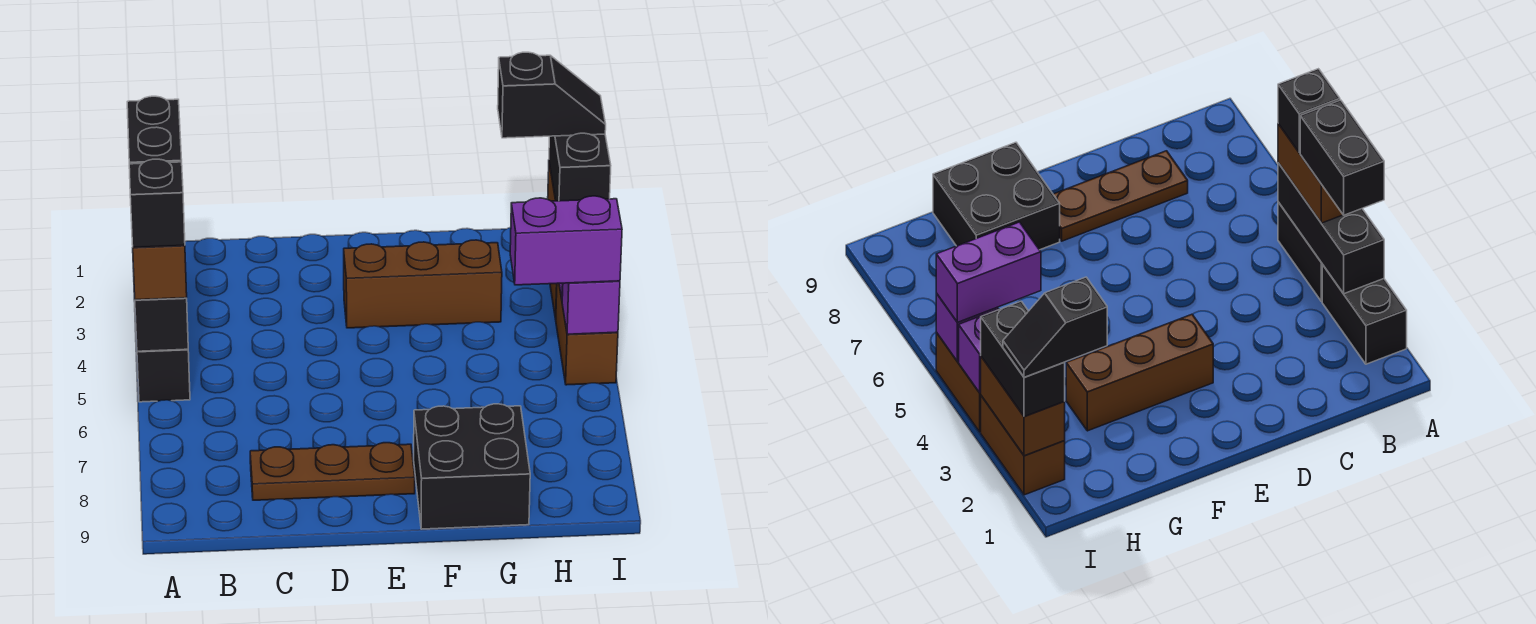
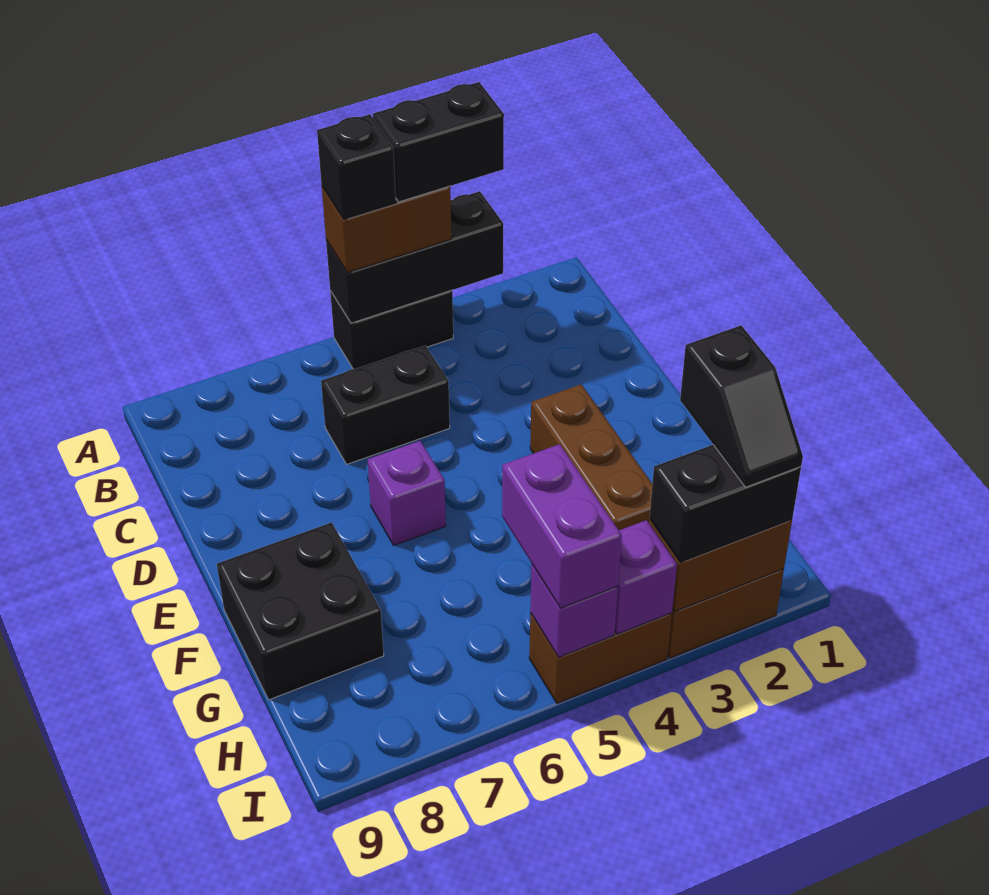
black 1x2 brick [1322,265,1407,364] -> black 1x2 brick moved to [321,345,450,464]
brown 1x3 plate [250,443,415,500] -> none
none -> purple 1x1 brick [367,441,446,545]

